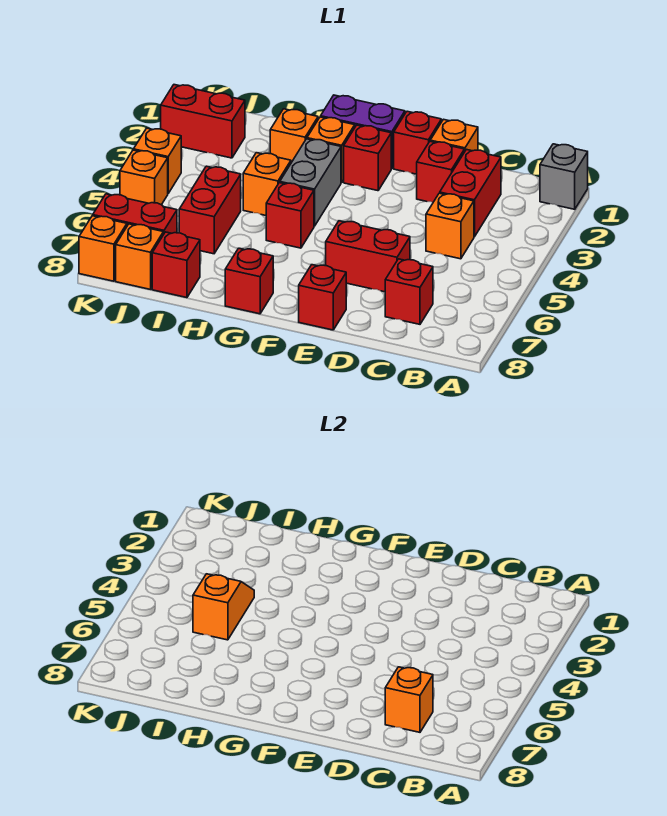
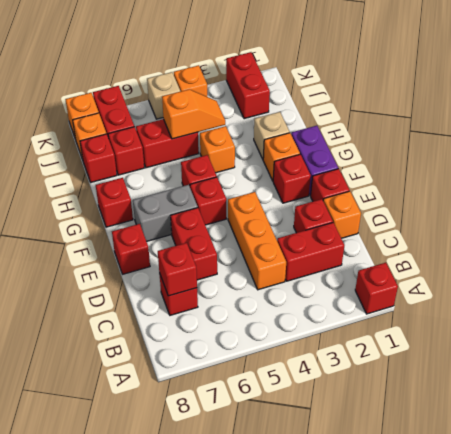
grey 1x1 brick [540,144,588,209] -> red 1x1 brick [355,263,398,314]
orange 1x1 brick [426,193,474,259] -> orange 1x3 brick [228,192,286,290]
orange 1x1 brick [385,667,433,732] -> red 1x1 brick [158,243,197,296]
none -> red 1x1 brick [190,177,226,225]
grey 1x2 brick [280,139,341,226] -> grey 1x2 brick moved to [133,185,198,241]
orange 1x1 brick [270,109,318,163] -> tan 1x1 brick [254,112,290,159]
none -> red 1x1 brick [108,127,144,175]
orange 1x1 brick [120,150,168,205] -> tan 1x1 brick [147,72,180,119]

